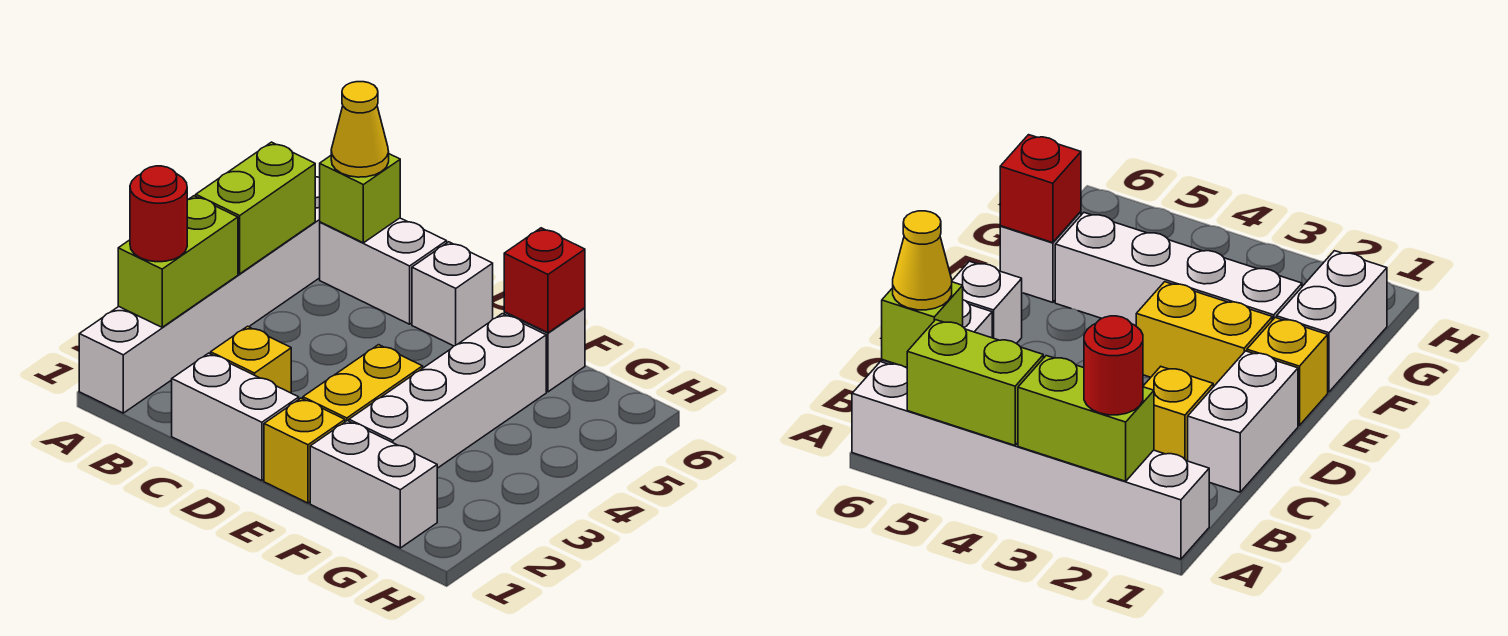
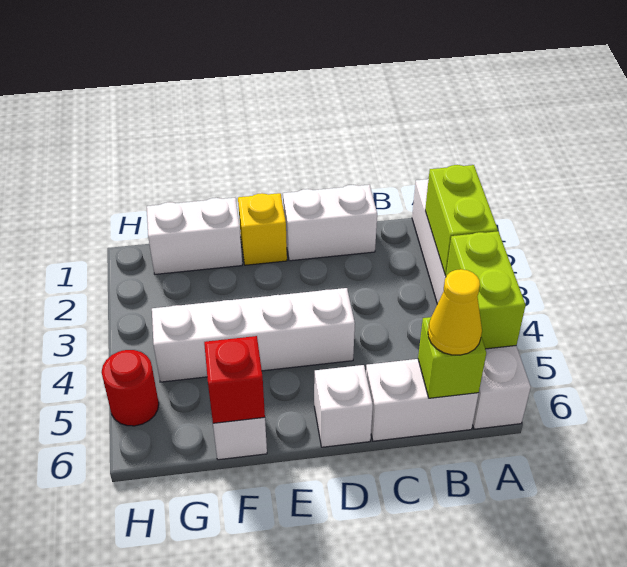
red 1x1 round brick [130,166,187,262] -> red 1x1 round brick moved to [102,350,159,426]
yellow 1x1 brick [211,326,291,393] -> none
yellow 1x2 brick [303,345,423,422] -> none
white 1x4 brick [349,314,546,468] -> white 1x4 brick turned to [152,288,355,382]

